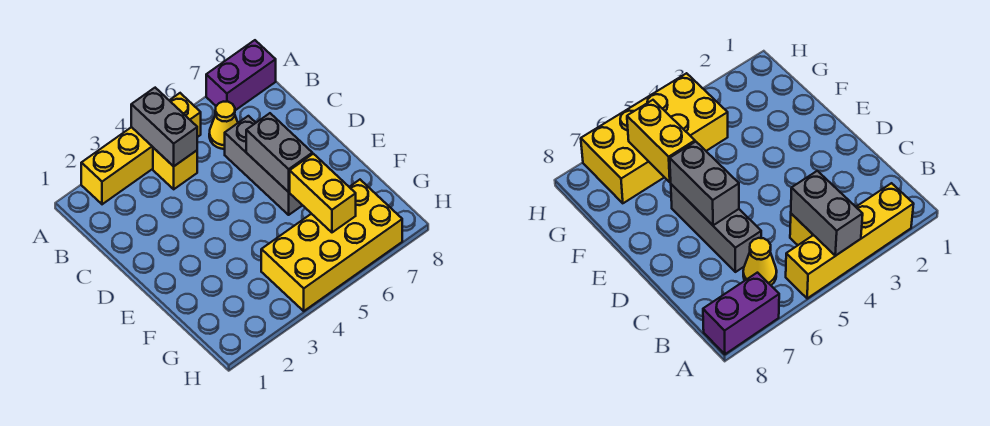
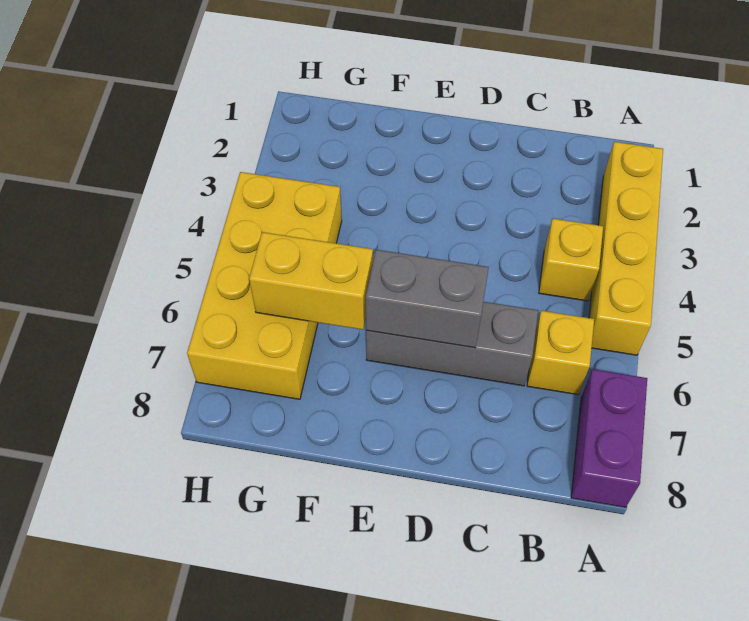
grey 1x2 brick [131,88,197,166] -> none
yellow 1x1 cone [209,102,238,149] -> yellow 1x1 brick [527,311,594,395]

